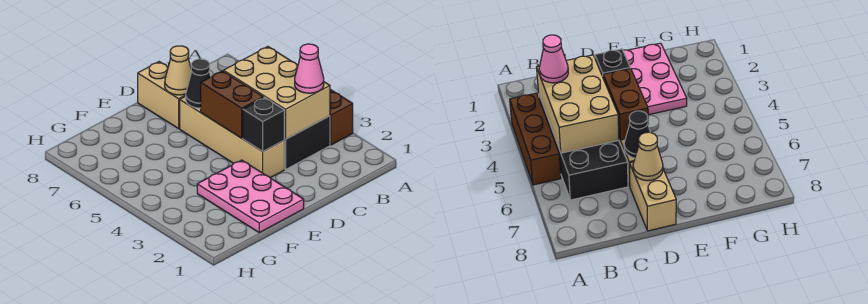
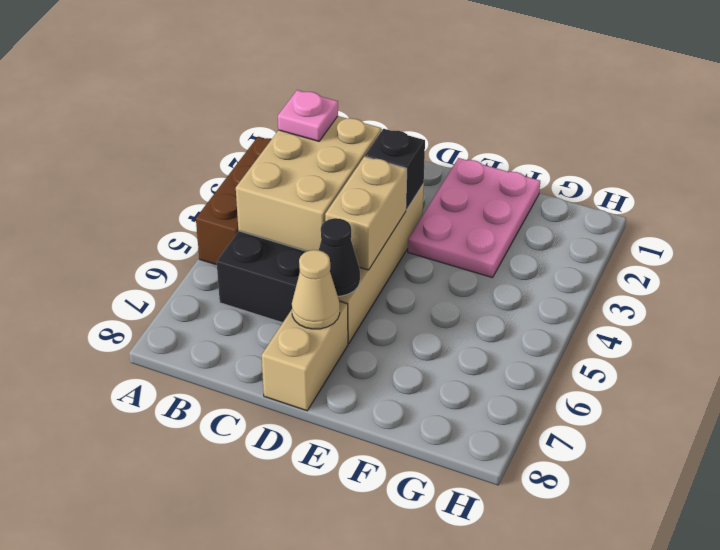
pink 1x1 cone [295,44,324,93] -> pink 1x1 plate [278,90,338,141]
brown 1x2 brick [201,71,263,138] -> tan 1x2 brick [325,156,407,270]

